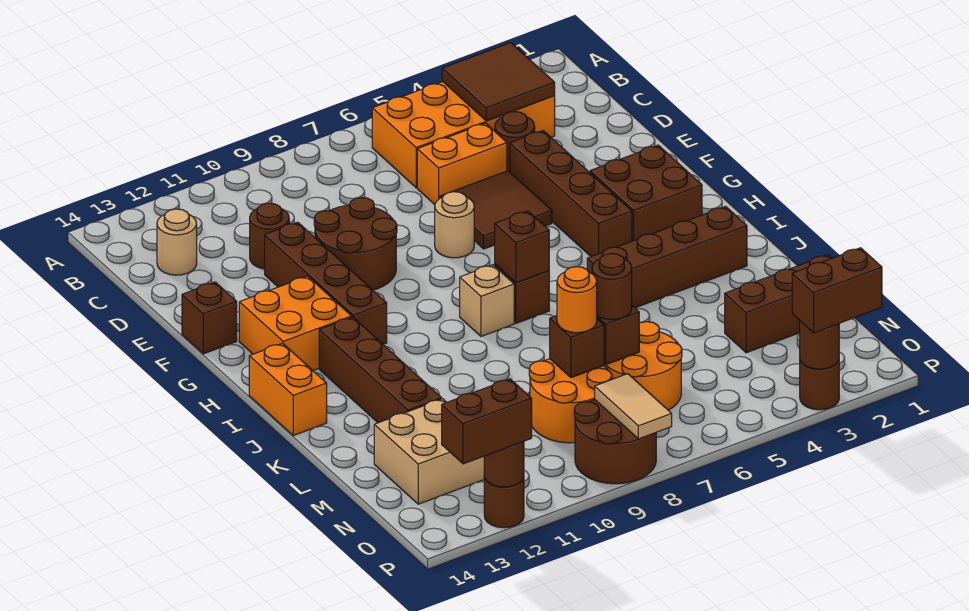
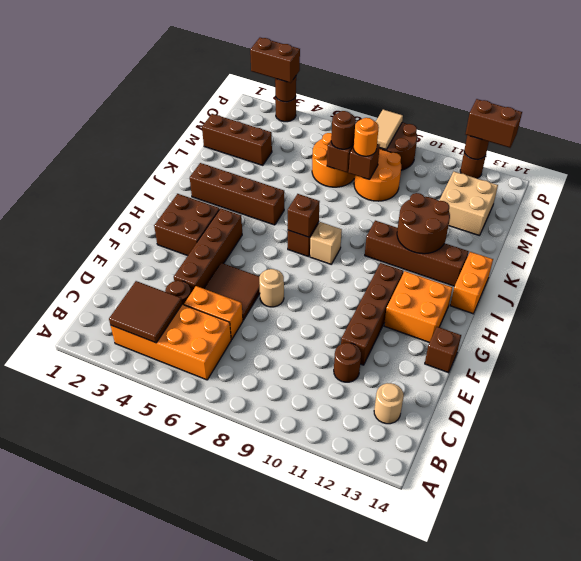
brown 2x2 round brick [314,198,397,290] -> brown 2x2 round brick moved to [397,193,450,254]
brown 1x4 brick [319,317,442,423] -> brown 1x4 brick turned to [365,221,469,286]

